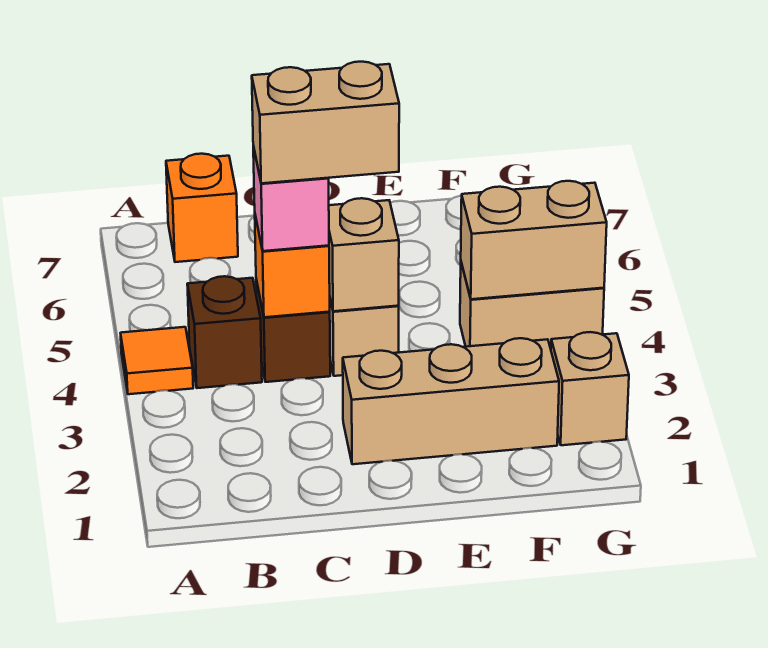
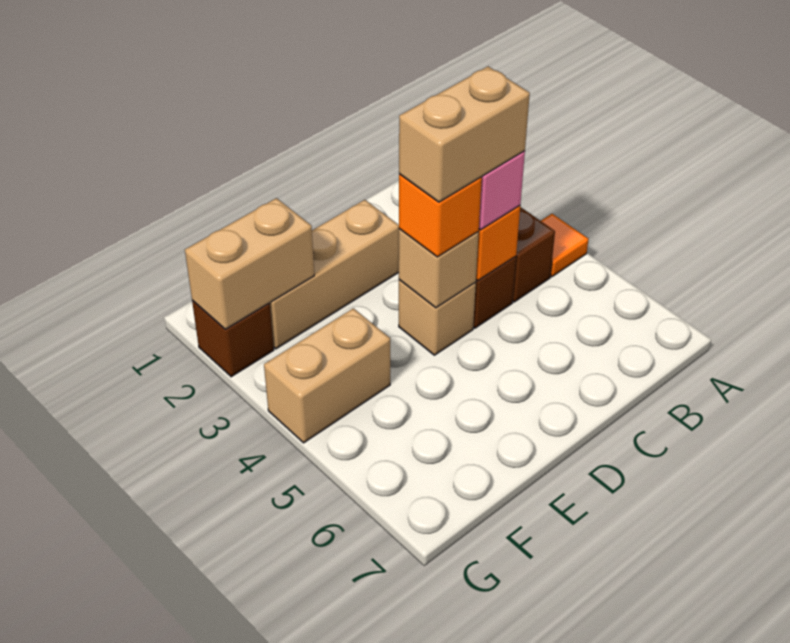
orange 1x1 brick [166,154,238,262] -> orange 1x1 brick moved to [399,174,482,257]
tan 1x2 brick [461,181,607,299] -> tan 1x2 brick moved to [185,198,314,329]
tan 1x1 brick [551,332,629,445] -> brown 1x1 brick [192,301,274,377]

